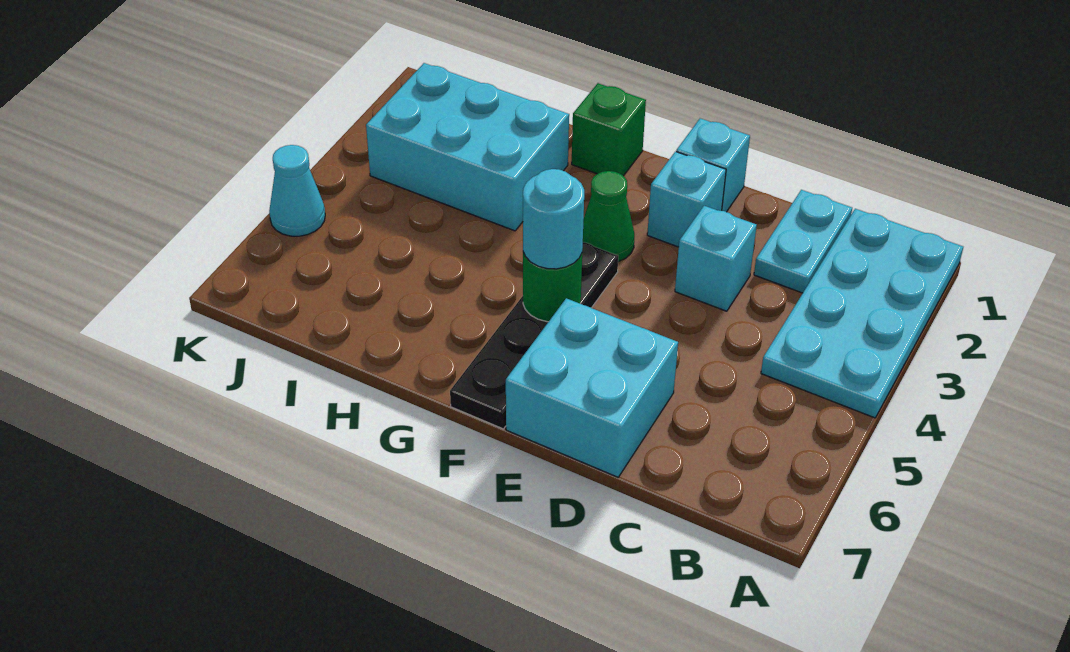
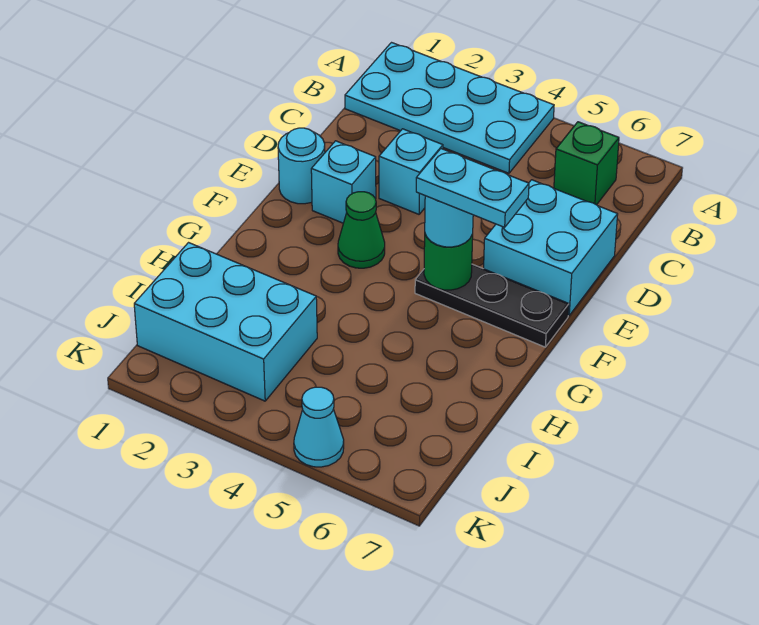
cyan 1x2 plate [754,190,852,293] -> cyan 1x2 plate moved to [416,149,529,227]
cyan 1x1 brick [676,118,750,212] -> cyan 1x1 round brick [278,128,325,204]
black 1x4 plate [450,242,618,429] -> black 1x3 plate [415,264,569,347]
green 1x1 brick [572,83,646,176] -> green 1x1 brick moved to [554,122,619,205]
cyan 2x3 brick [366,63,569,231] -> cyan 2x3 brick turned to [134,243,317,401]

